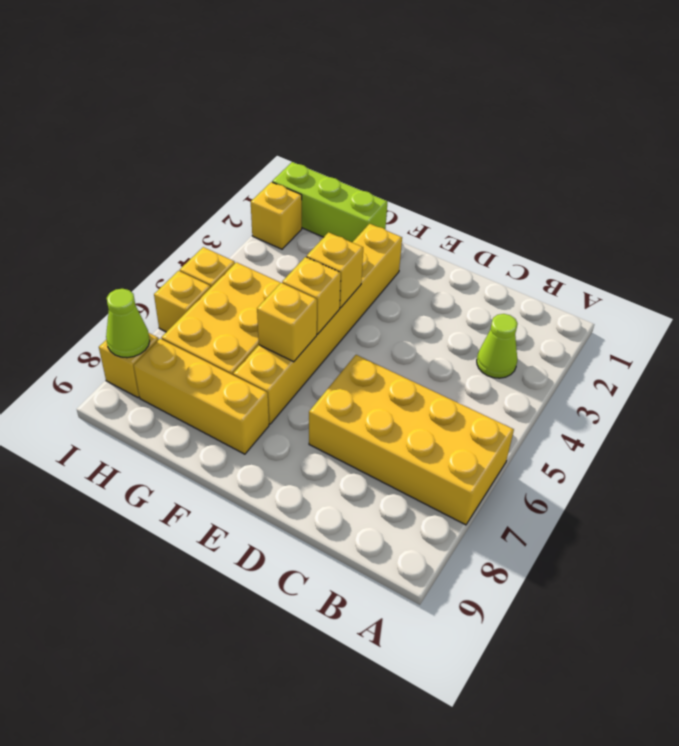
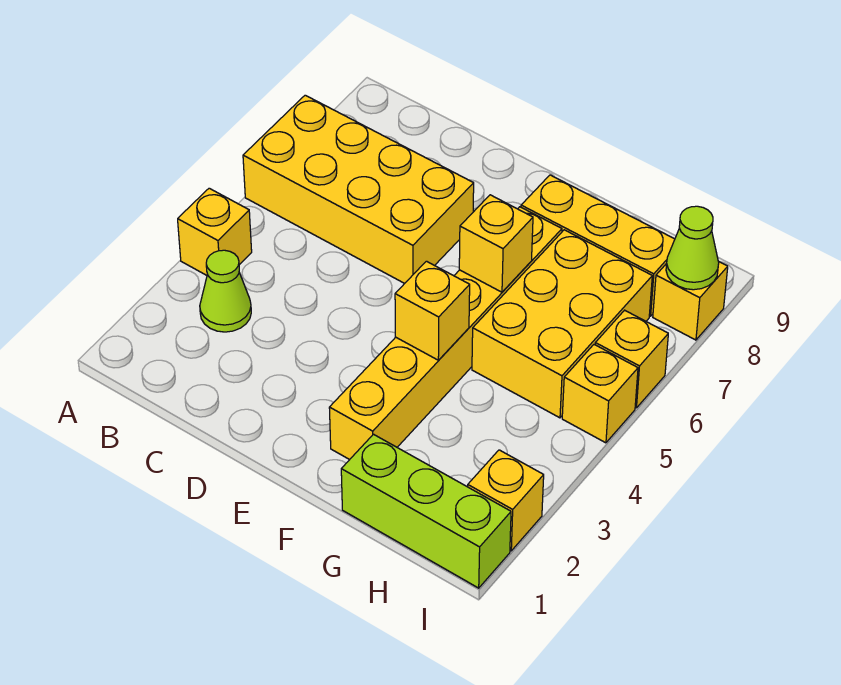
yellow 1x1 brick [282,257,341,334] -> yellow 1x1 brick moved to [178,188,252,275]

